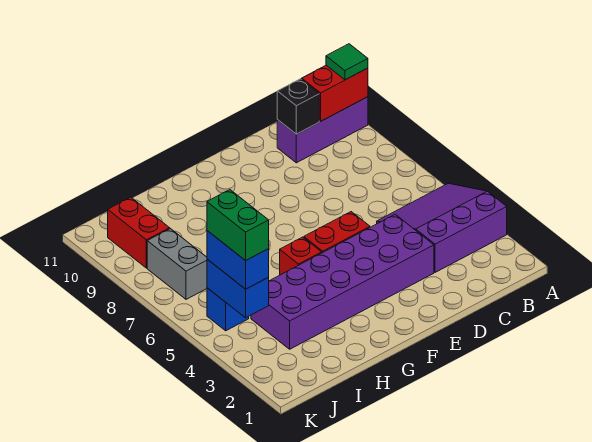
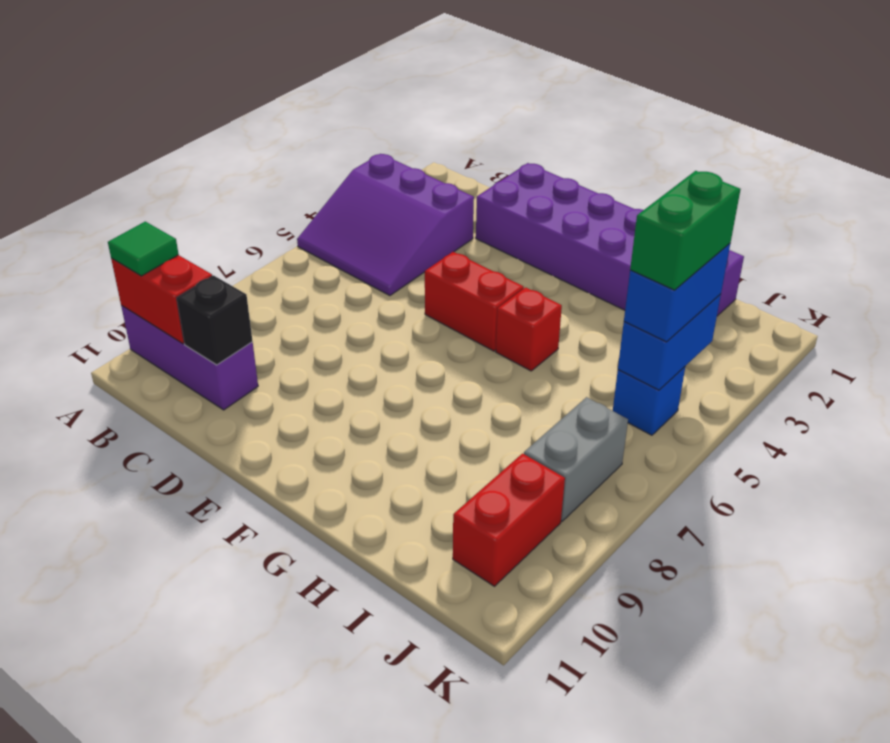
purple 2x6 brick [251,214,434,349] -> purple 2x6 brick moved to [476,163,744,316]

